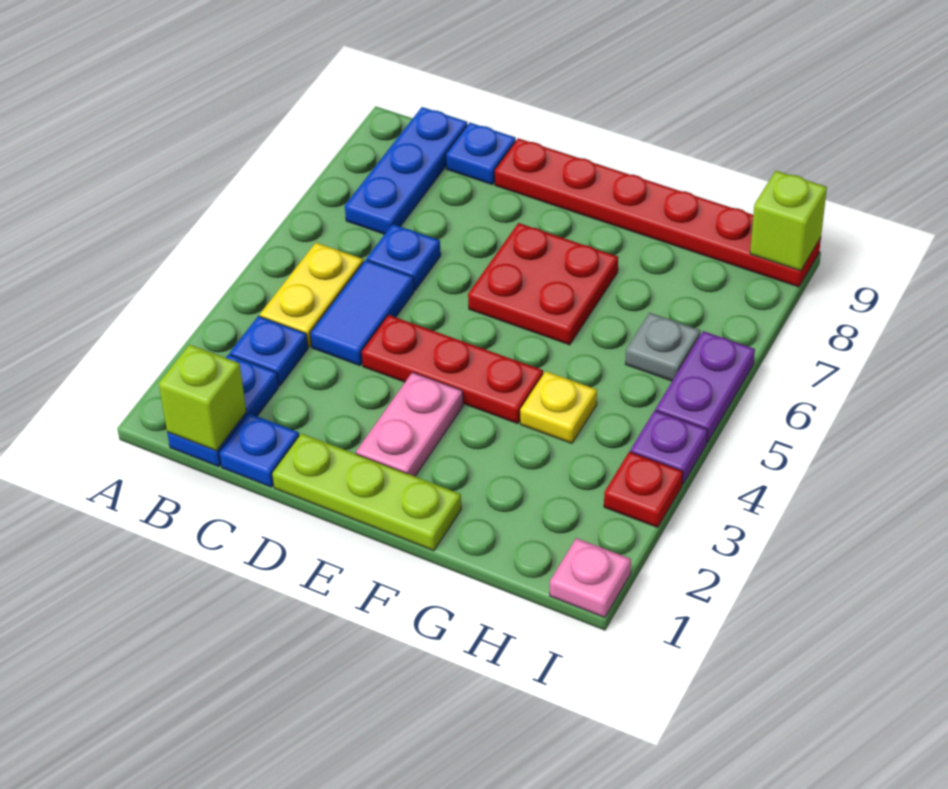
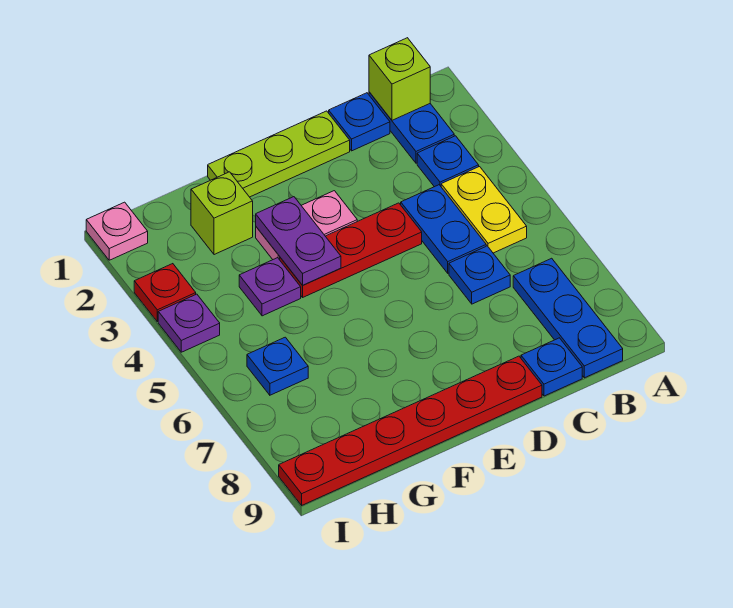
blue 1x2 tile [310,260,414,366] -> blue 1x2 plate [401,185,486,273]
pink 1x2 plate [356,372,463,476] -> pink 1x2 plate turned to [256,191,357,260]
red 2x2 plate [468,223,618,345] -> none
yellow 1x1 plate [520,371,597,443] -> purple 1x1 plate [239,258,301,316]
grey 1x1 plate [625,313,700,381] -> blue 1x1 plate [247,337,308,395]
purple 1x2 plate [656,331,755,443] -> purple 1x2 plate moved to [256,197,341,285]
lime 1x1 brick [750,171,827,271] -> lime 1x1 brick moved to [191,172,253,255]

